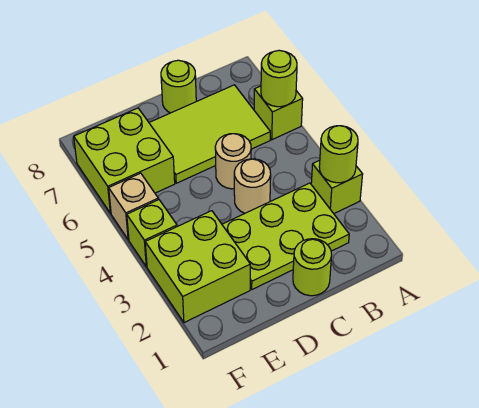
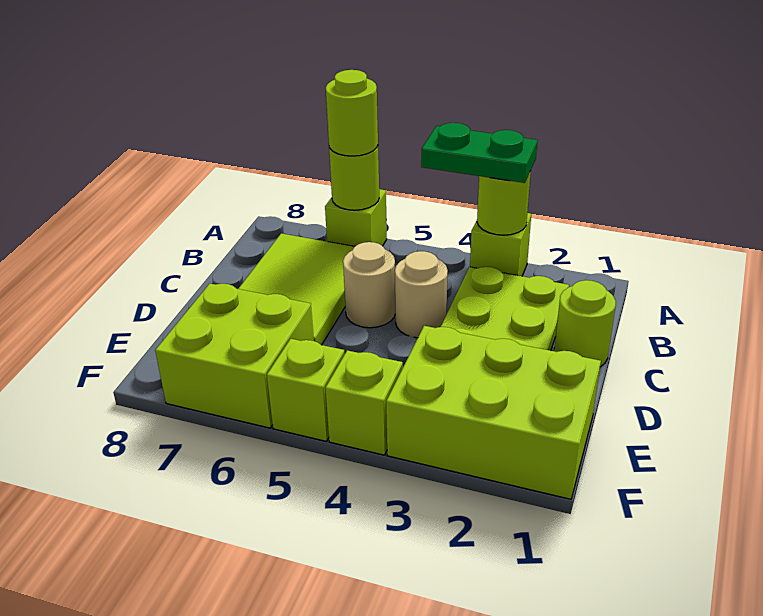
none -> green 1x2 plate [421,123,538,183]
lime 1x1 round brick [161,60,196,113] -> lime 1x1 round brick moved to [326,70,378,156]
lime 2x2 brick [145,211,250,323] -> lime 2x3 brick [386,326,601,499]
tan 1x1 brick [109,173,158,240] -> lime 1x1 brick [267,339,345,441]

